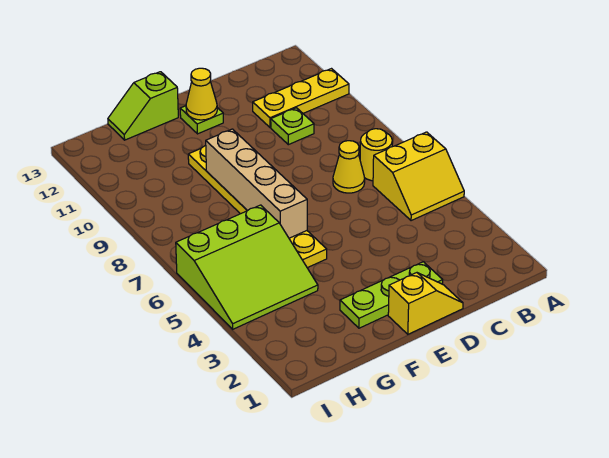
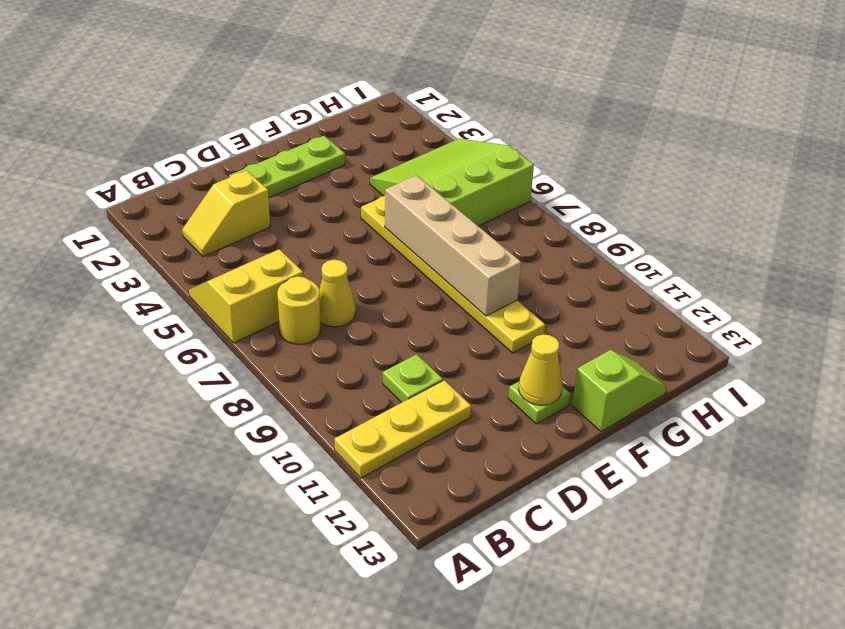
yellow 1x2 slope [388,273,463,334] -> yellow 1x2 slope moved to [182,171,270,257]

